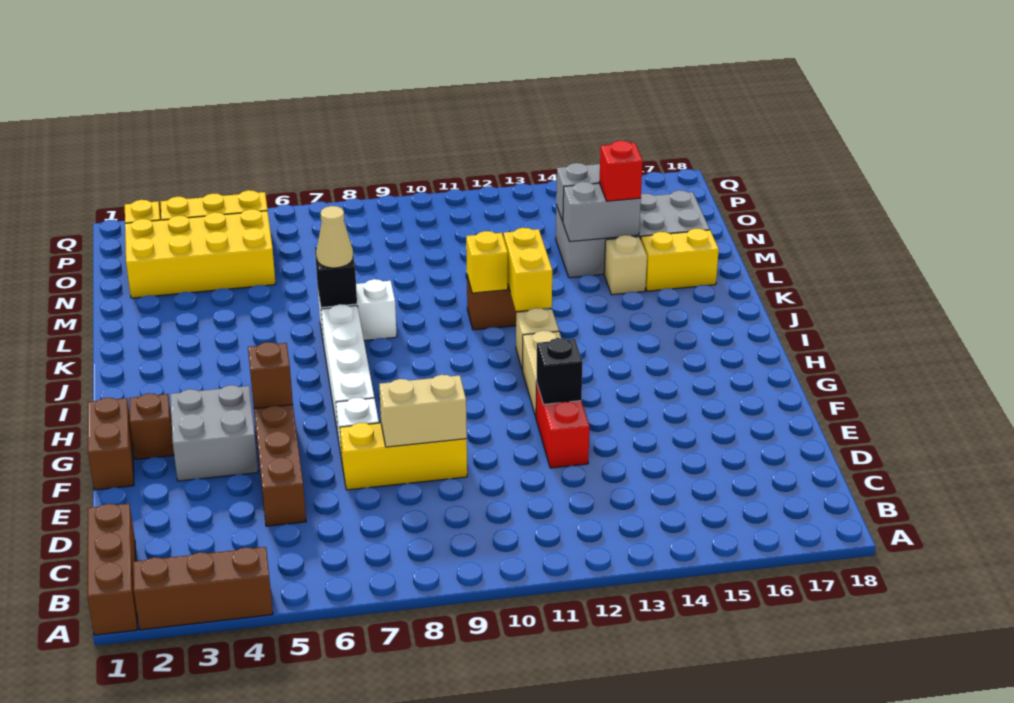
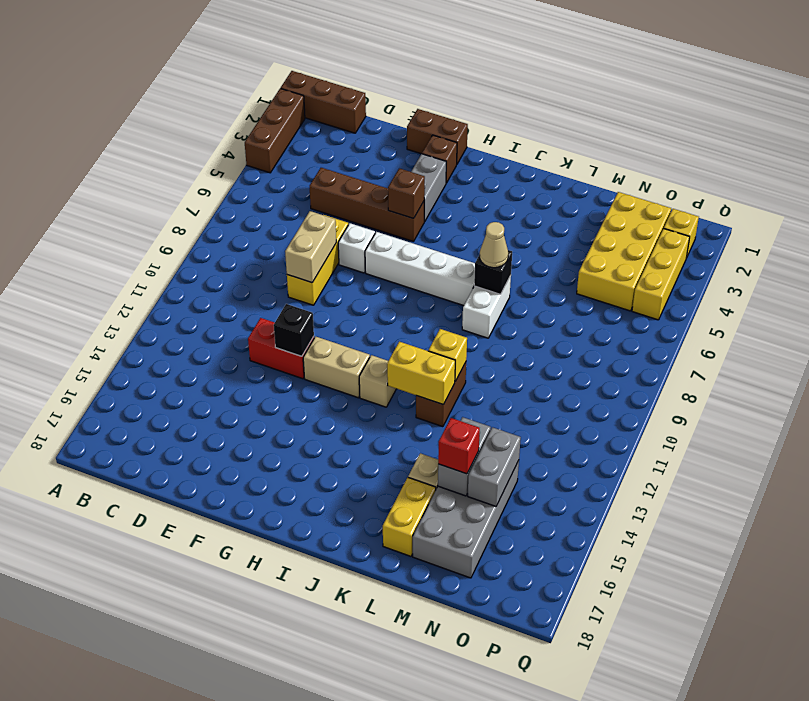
grey 2x2 brick [170,385,258,481] -> grey 1x2 brick [411,154,446,222]

